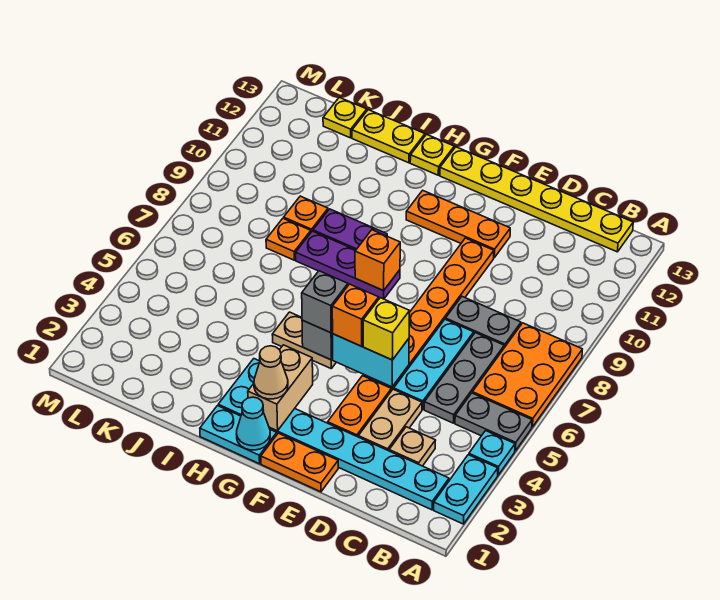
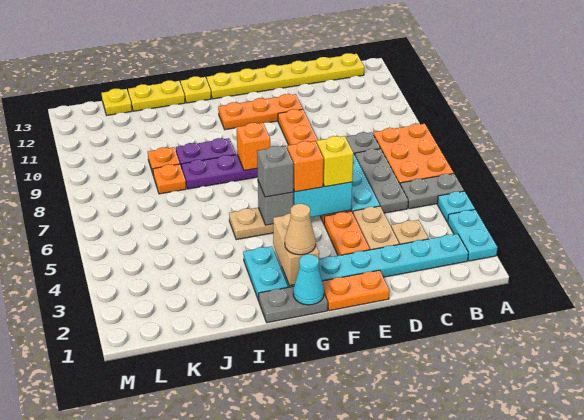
cyan 1x2 plate [200,406,277,464] -> grey 1x2 plate [259,286,328,323]

